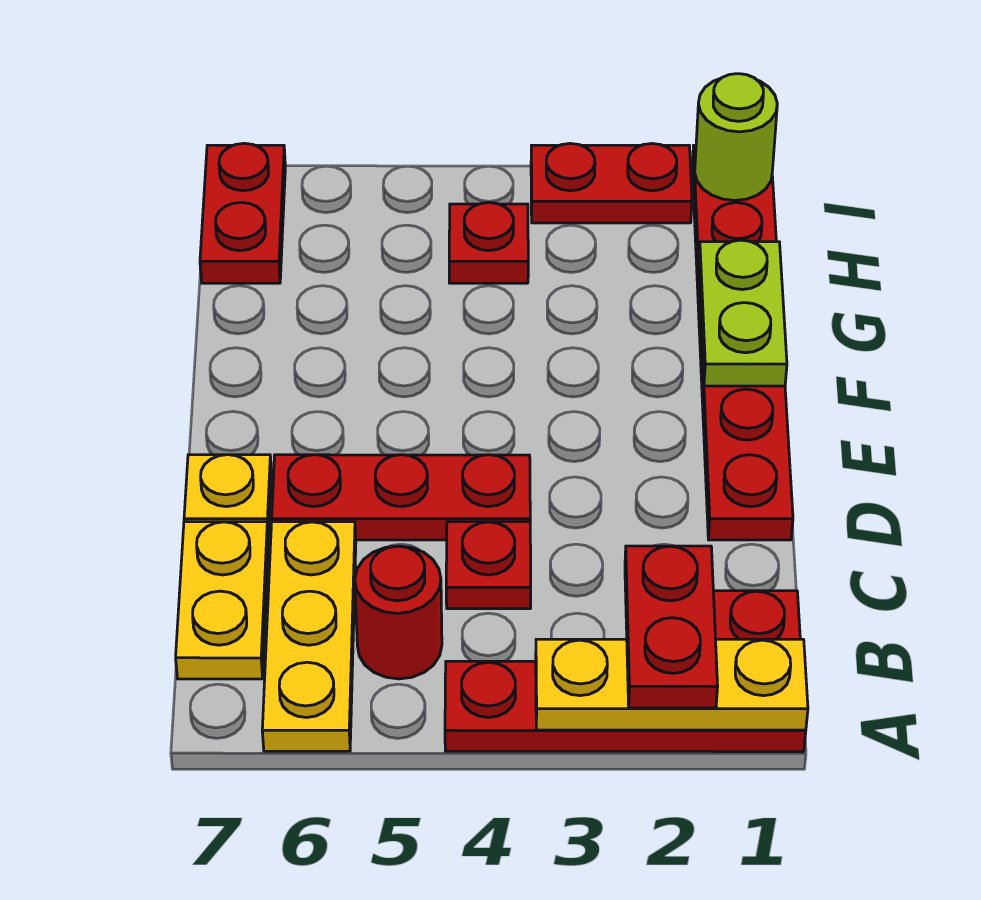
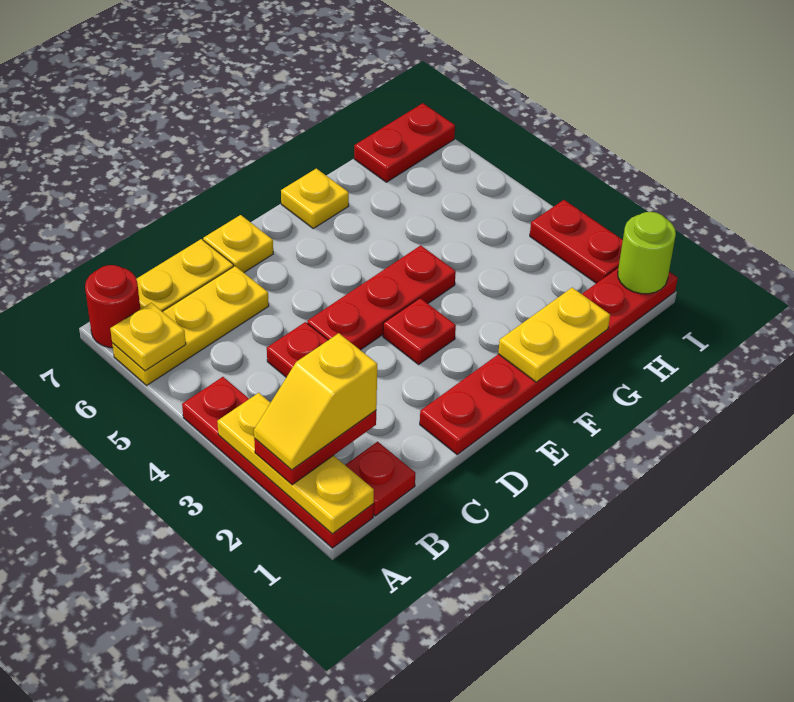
none -> yellow 1x2 slope [254,333,377,470]
none -> yellow 1x1 plate [110,303,186,371]
red 1x1 round brick [355,546,442,679] -> red 1x1 round brick moved to [85,265,140,348]
red 1x3 plate [272,455,530,540] -> red 1x3 plate turned to [307,245,456,350]
lime 1x2 plate [699,240,787,386] -> yellow 1x2 plate [498,288,610,382]
none -> yellow 1x1 plate [281,168,349,228]
red 1x1 plate [449,203,528,283] -> red 1x1 plate moved to [383,298,456,364]

